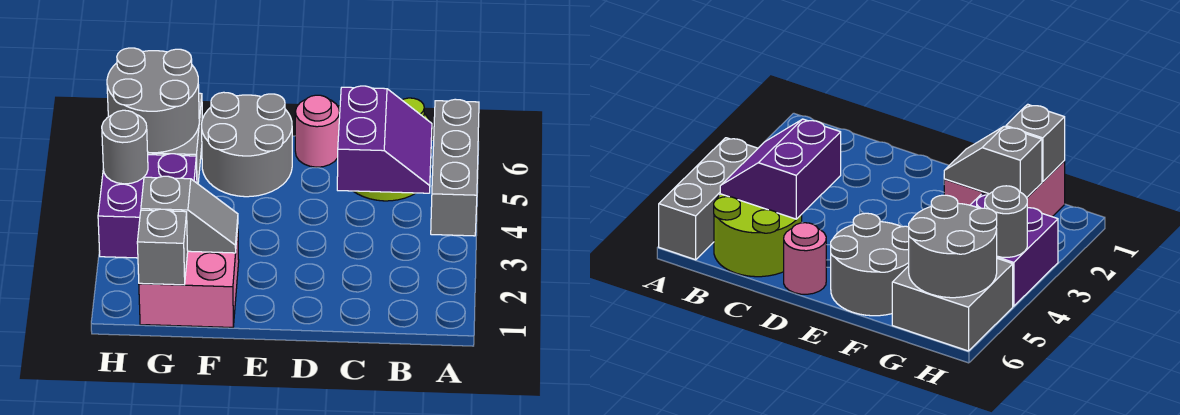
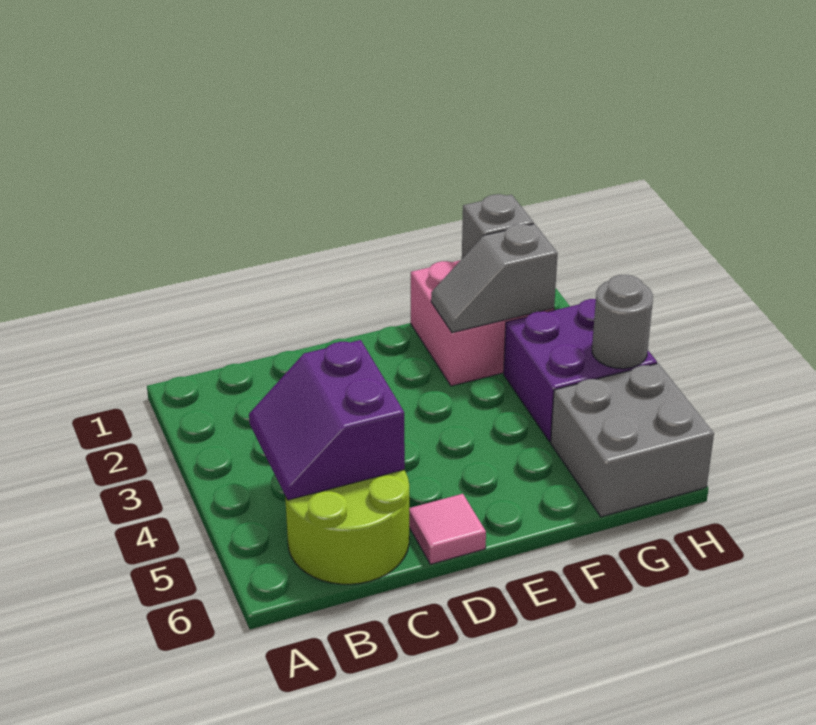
grey 1x3 brick [431,99,479,236] -> none
pink 1x1 round brick [295,95,340,167] -> pink 1x1 tile [409,494,486,564]
grey 2x2 round brick [202,92,292,197] -> none
grey 2x2 round brick [107,48,199,153] -> none

